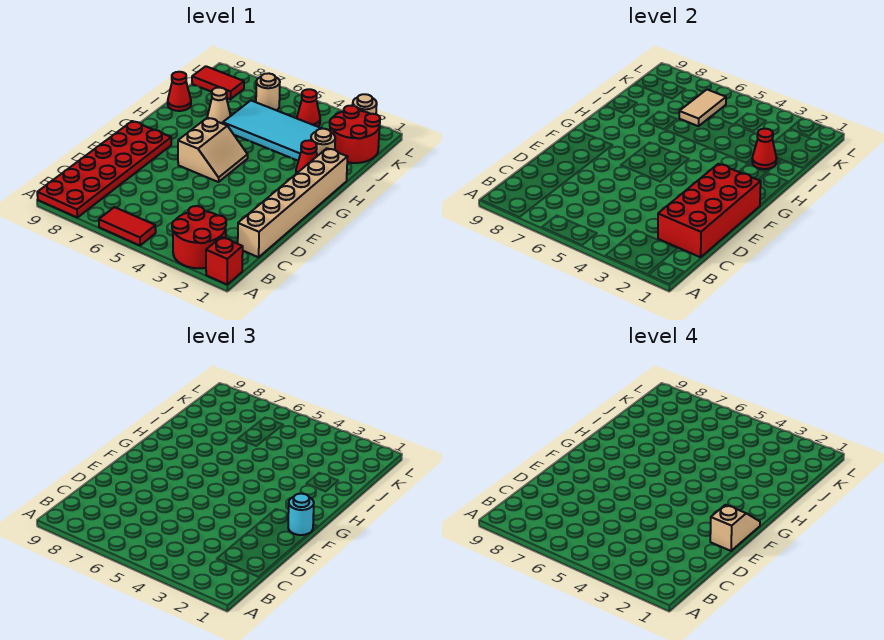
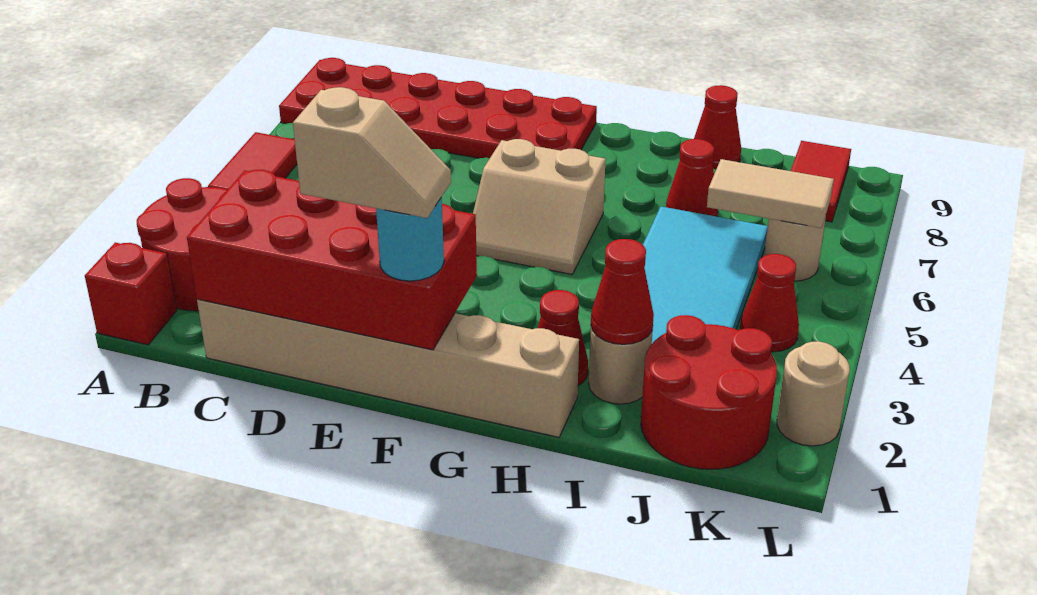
tan 1x1 cone [207,88,231,124] -> red 1x1 cone [666,139,718,217]

